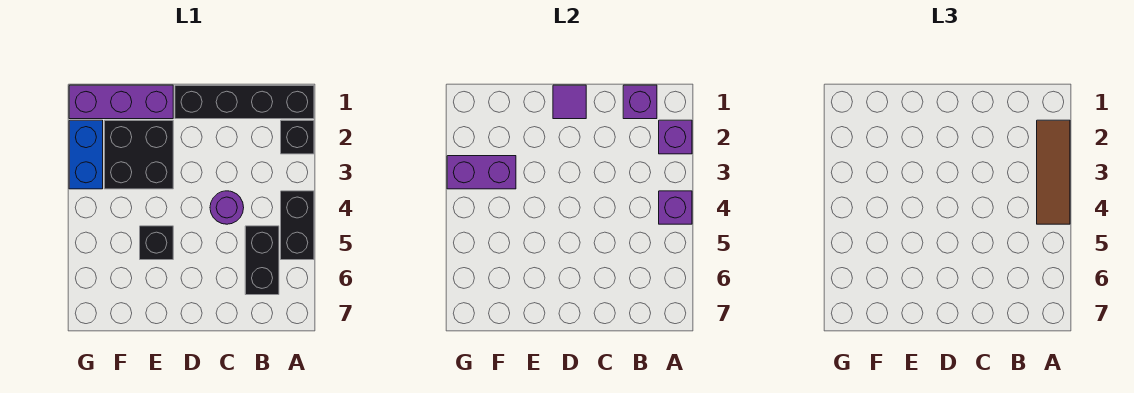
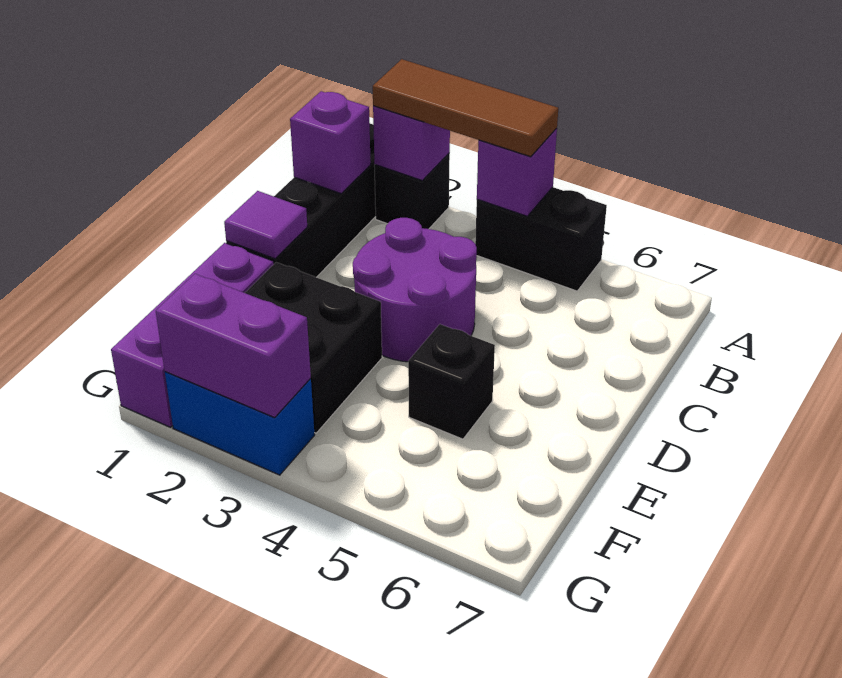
black 1x2 brick [245,226,279,295] -> none
purple 1x1 round brick [210,191,244,224] -> purple 2x2 round brick [353,218,477,362]
purple 1x2 brick [447,156,516,189] -> purple 1x2 brick turned to [156,274,311,418]

